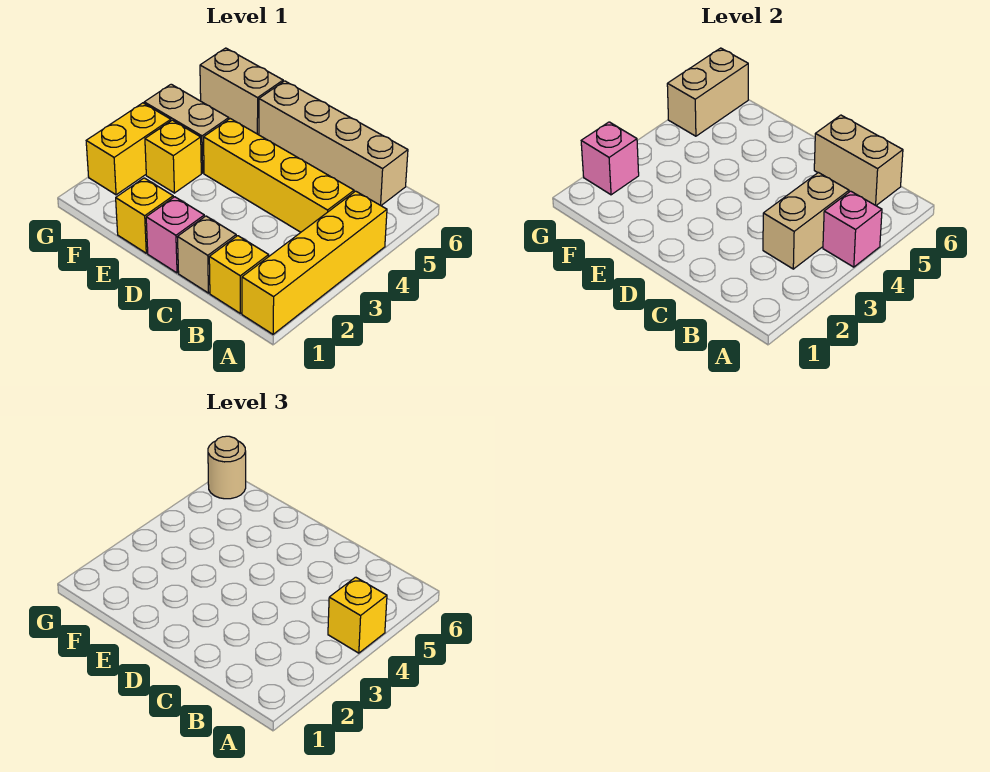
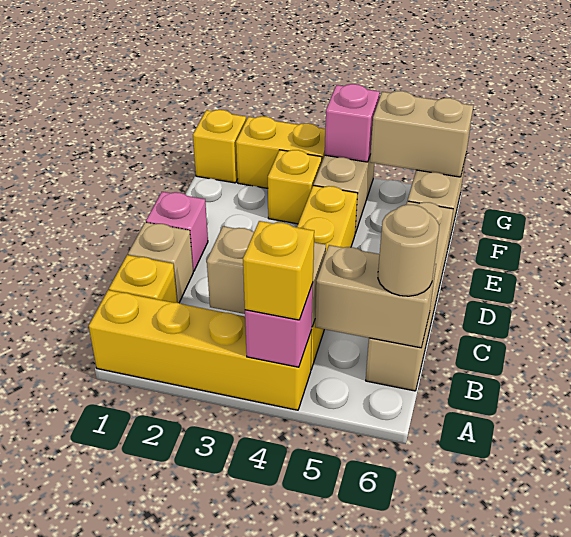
tan 1x2 brick [814,115,903,205] -> tan 1x2 brick turned to [315,245,436,348]
yellow 1x1 brick [116,178,173,253] -> yellow 1x1 brick moved to [193,110,246,183]
pink 1x1 brick [581,122,639,195] -> pink 1x1 brick moved to [325,84,380,162]
tan 1x1 round brick [208,436,246,499] -> tan 1x1 round brick moved to [378,205,439,296]

